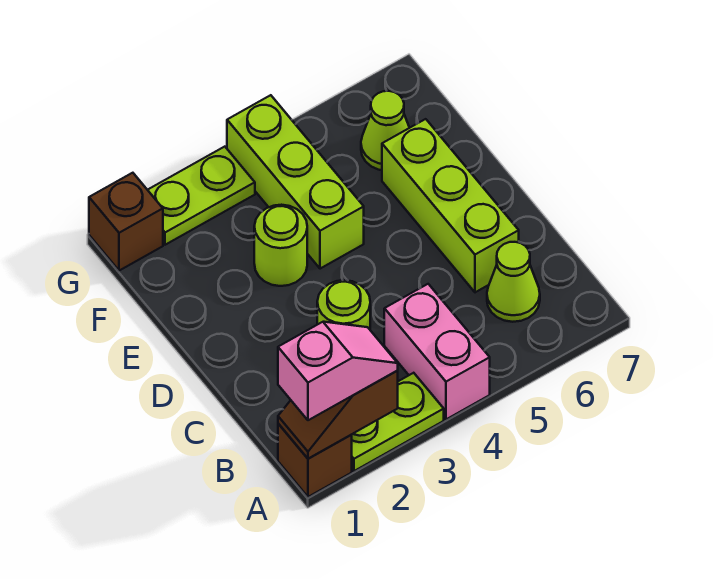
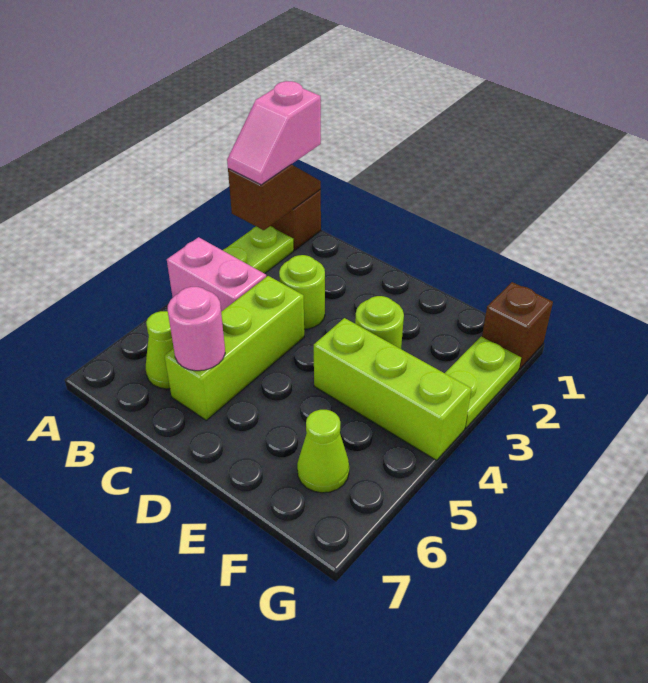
lime 1x3 brick [382,119,519,292] -> lime 1x3 brick turned to [165,276,304,420]
none -> pink 1x1 round brick [168,287,225,371]

